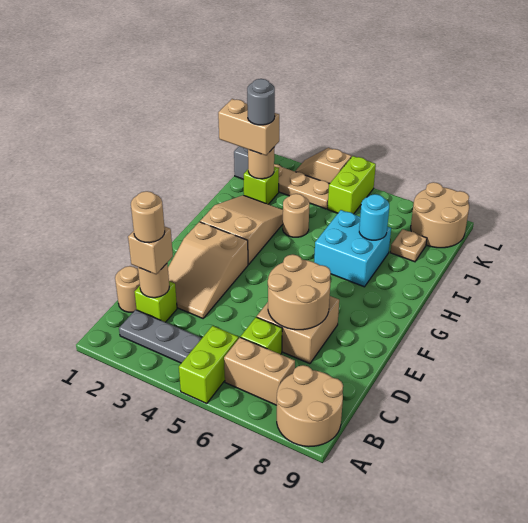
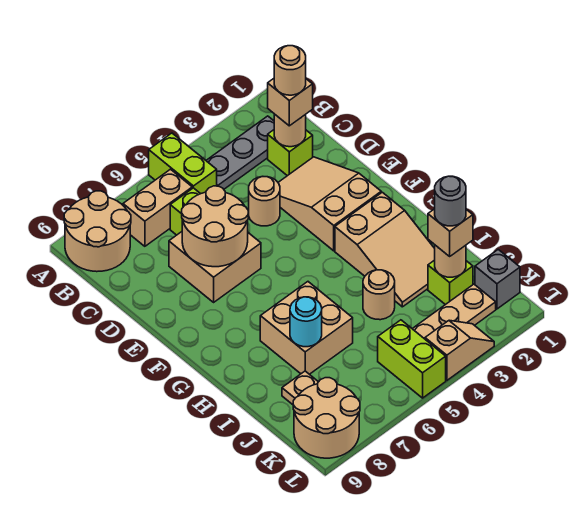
tan 1x1 round brick [115,266,140,312] -> tan 1x1 round brick moved to [249,177,280,226]
cyan 2x2 brick [314,210,391,287] -> tan 2x2 brick [260,282,353,374]
tan 1x2 brick [218,99,279,155] -> tan 1x1 brick [428,209,473,256]

